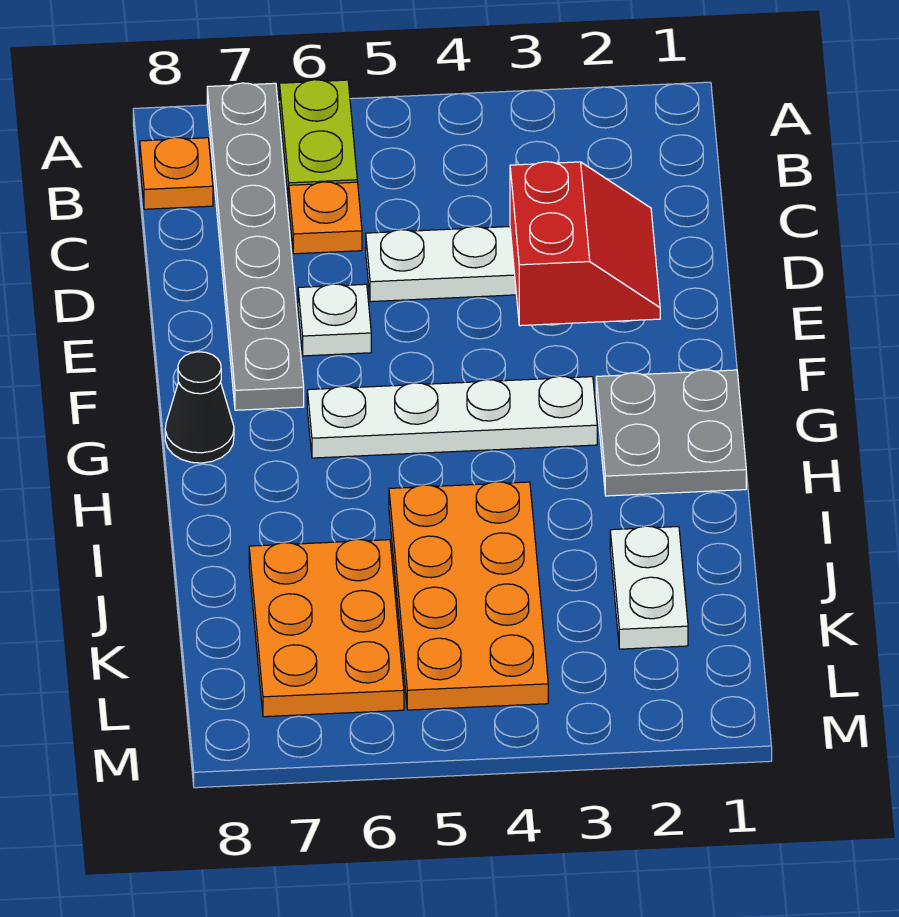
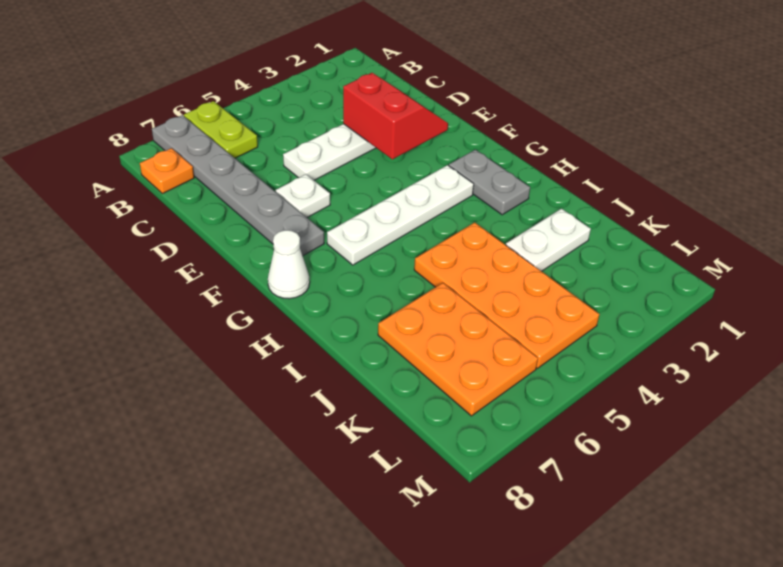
orange 1x1 plate [289,182,362,254] -> none
grey 2x2 plate [596,370,746,496] -> grey 1x2 plate [449,150,530,215]
black 1x1 cone [165,352,234,463] -> white 1x1 cone [268,230,310,299]
white 1x2 plate [610,526,688,649] -> white 1x2 plate turned to [506,209,591,271]

